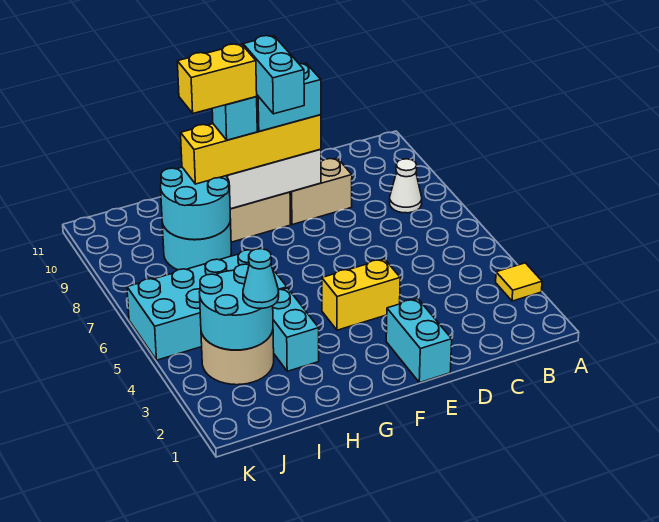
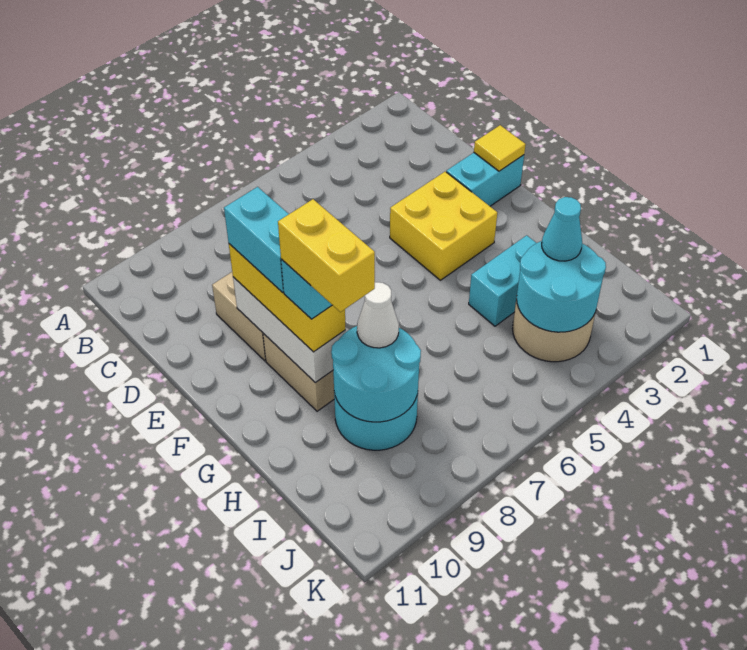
yellow 1x1 tile [496,263,542,301] -> yellow 1x1 tile moved to [474,125,526,171]
white 1x1 cone [390,159,422,213] -> white 1x1 cone moved to [357,282,399,348]
yellow 1x2 brick [322,259,400,330] -> yellow 2x2 brick [390,172,497,280]
yellow 1x4 brick [181,115,321,184] -> yellow 1x3 brick [229,244,346,352]
cyan 1x2 brick [243,36,304,114] -> none
cyan 2x4 brick [127,250,287,360] -> none

